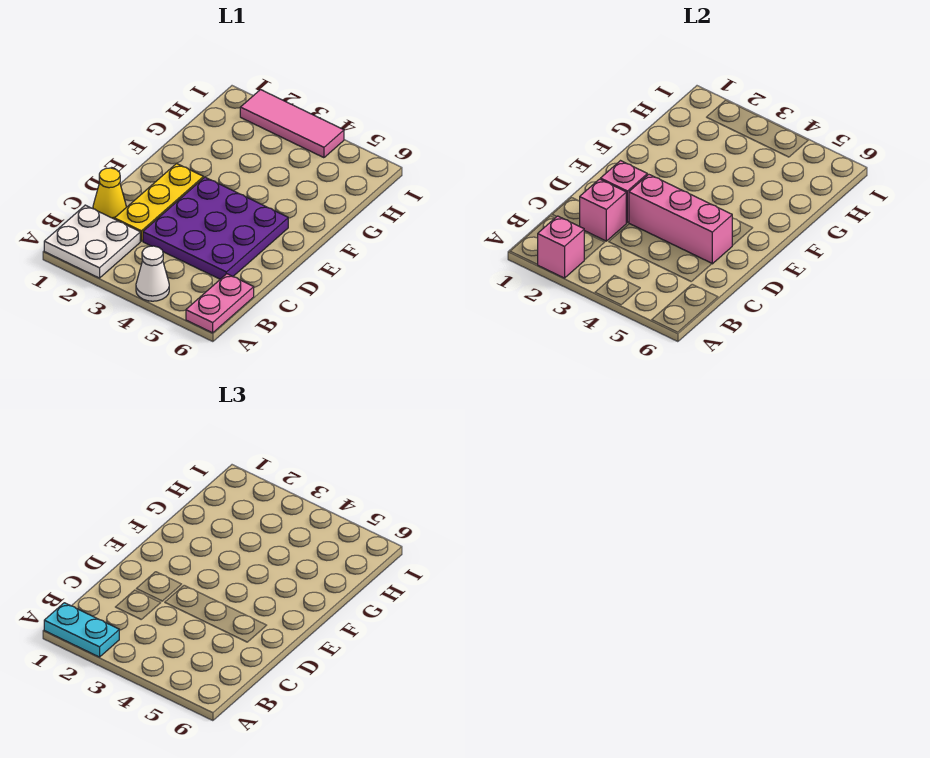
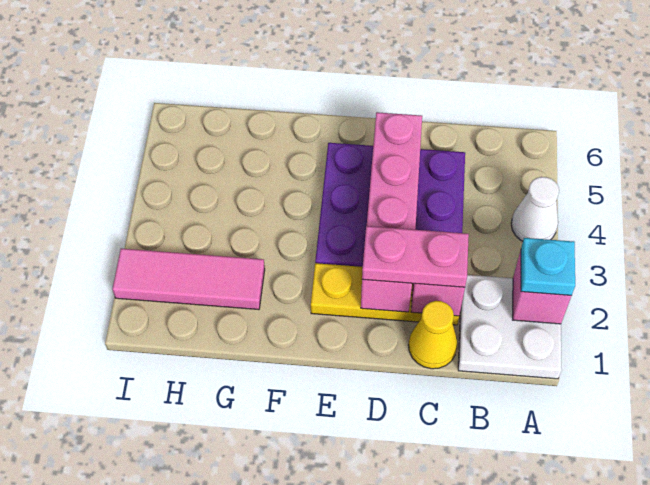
cyan 1x2 plate [44,603,119,657] -> cyan 1x1 plate [521,238,575,295]
pink 1x2 plate [186,274,254,333] -> pink 1x2 plate moved to [362,226,469,287]
pink 1x3 tile [240,90,344,158] -> pink 1x3 tile turned to [112,248,265,310]

